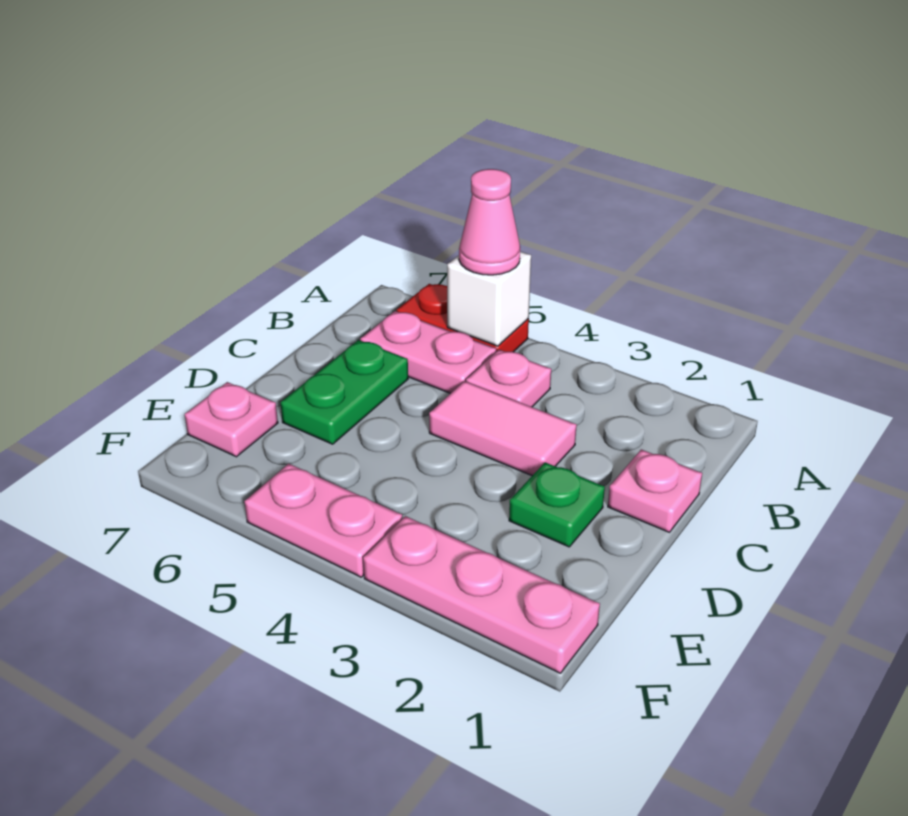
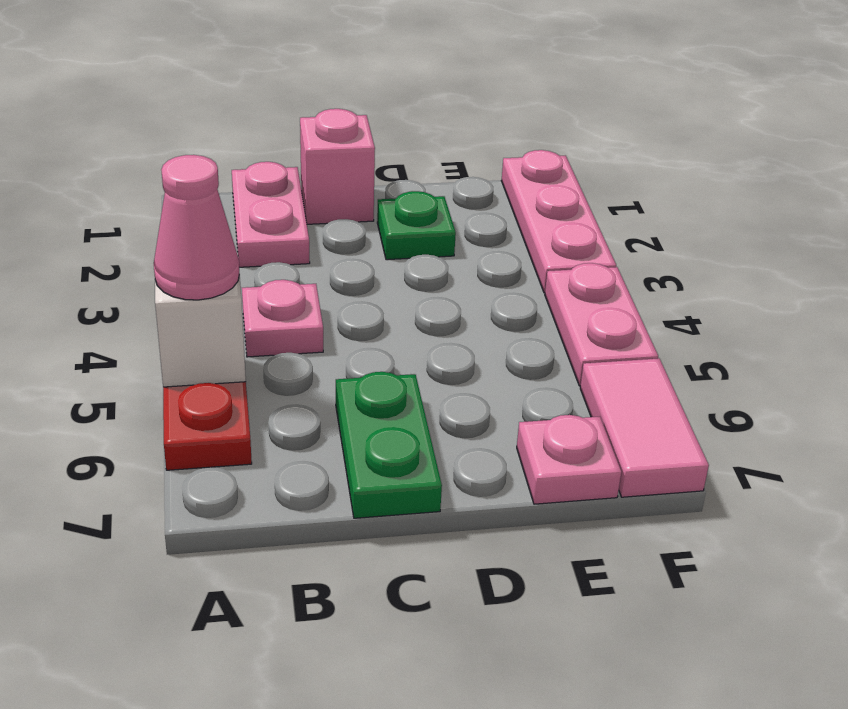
pink 1x2 plate [360,311,496,393] -> pink 1x2 plate moved to [232,162,310,267]
pink 1x1 plate [608,449,702,532] -> pink 1x1 brick [300,109,375,224]
pink 1x2 tile [429,381,577,476] -> pink 1x2 tile moved to [580,358,709,497]
green 1x2 plate [281,340,408,444] -> green 1x2 plate turned to [336,372,442,518]

